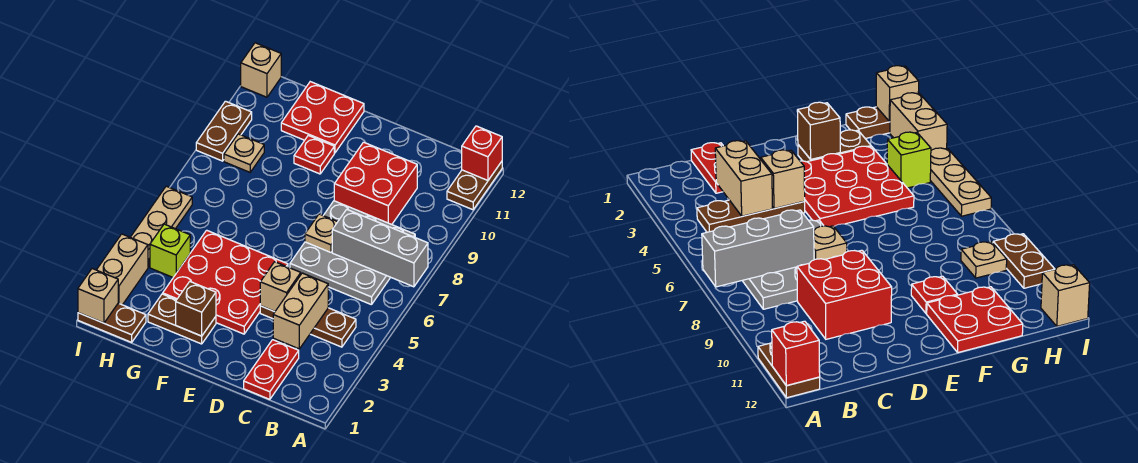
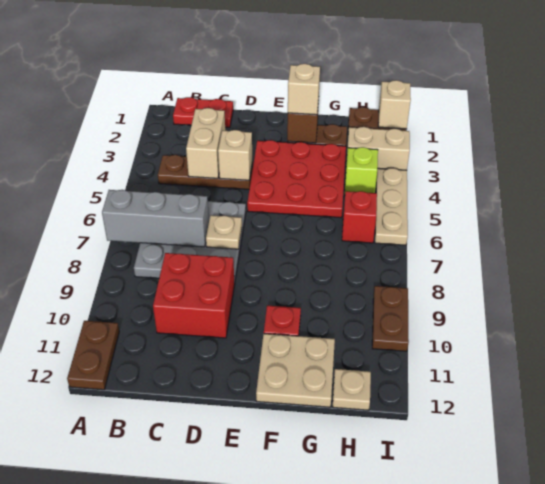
red 1x1 brick [462,126,502,180] -> red 1x1 brick moved to [342,191,377,243]
red 1x2 plate [244,340,299,399] -> red 1x2 plate turned to [173,97,233,128]
red 2x2 plate [281,82,364,153] -> tan 2x2 plate [256,334,335,407]
tan 1x1 plate [224,134,264,172] -> tan 1x1 plate moved to [332,369,371,410]
tan 1x2 brick [97,234,148,305] -> tan 1x2 brick turned to [346,127,410,170]
tan 1x1 brick [241,43,281,97] -> tan 1x1 brick moved to [288,64,320,115]

